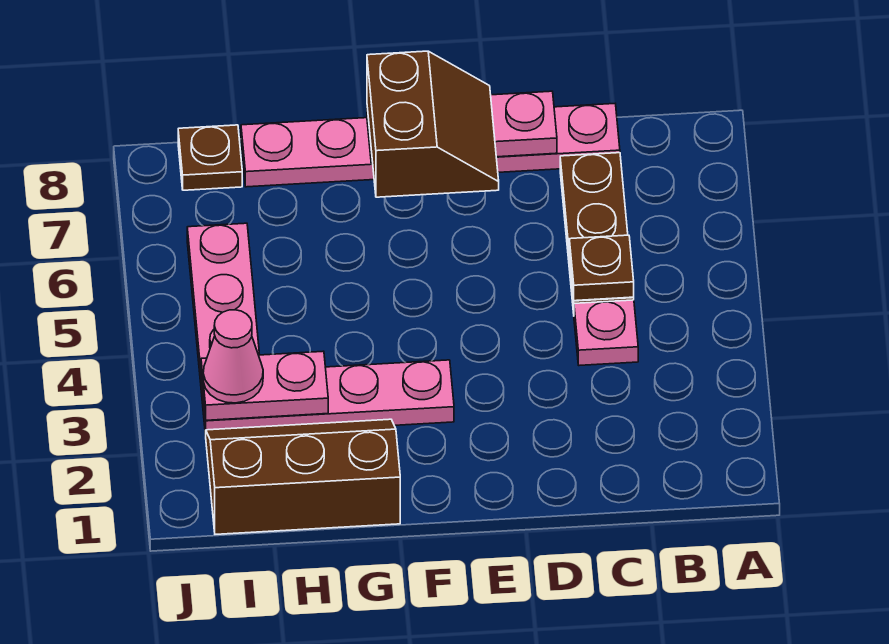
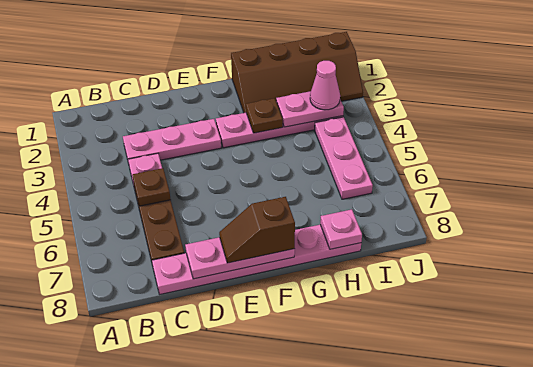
none -> pink 1x3 plate [123,119,221,164]
brown 2x2 slope [367,51,499,197] -> brown 1x2 slope [219,197,295,263]
brown 2x3 slope [206,419,400,534] -> brown 2x4 slope [231,32,363,113]
none -> pink 1x1 plate [320,209,362,249]
brown 1x1 plate [178,125,242,190] -> brown 1x1 plate moved to [246,98,283,133]

